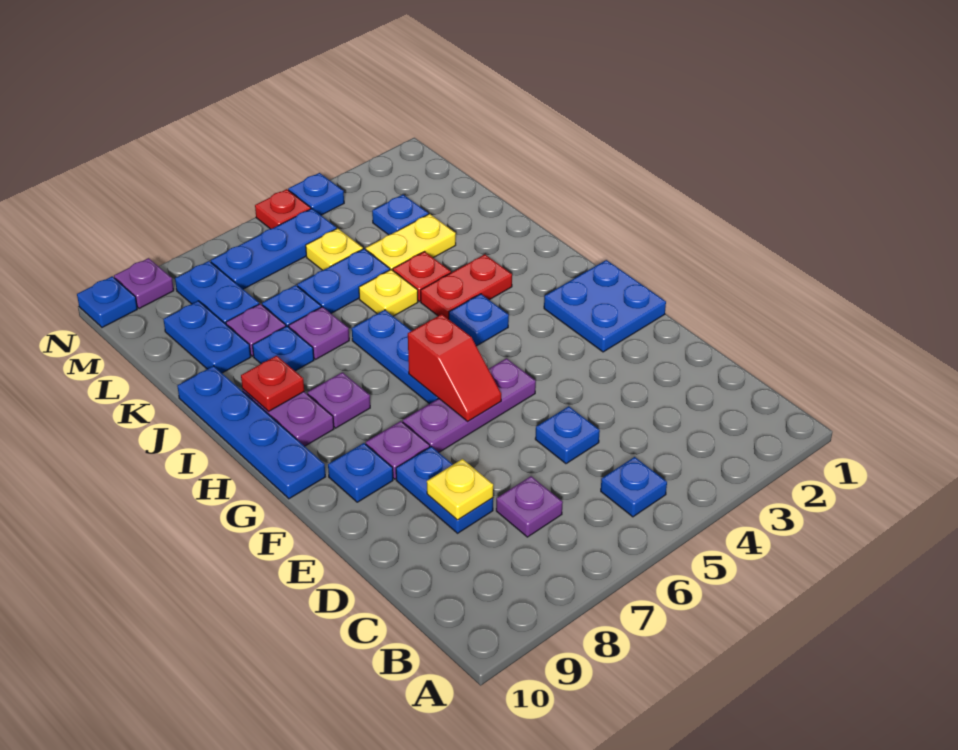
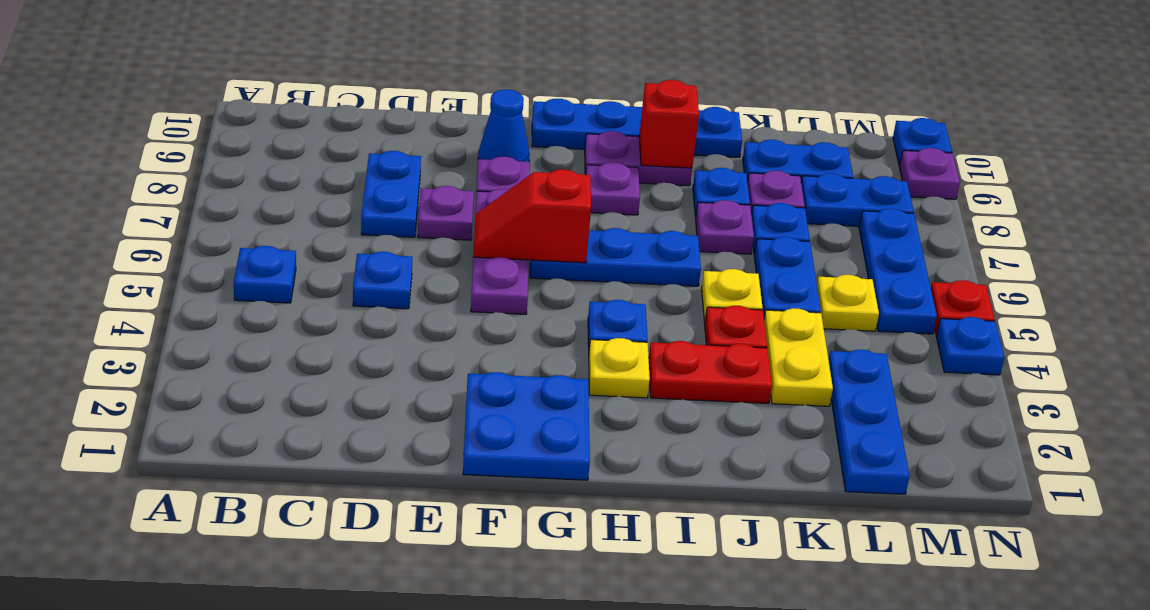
purple 1x1 plate [496,476,563,537] -> purple 1x1 plate moved to [418,186,474,240]
blue 1x2 plate [396,447,493,533] -> blue 1x2 plate turned to [361,151,421,237]
yellow 1x1 plate [427,459,493,520] -> yellow 1x1 plate moved to [589,338,650,398]
blue 1x1 plate [328,443,393,502] -> blue 1x1 cone [478,89,530,162]
red 1x2 plate [421,254,512,319] -> red 1x2 plate turned to [649,341,772,404]
red 1x1 plate [241,356,304,411] -> red 1x1 brick [639,80,699,168]
blue 1x1 plate [372,195,428,235] -> blue 1x3 plate [828,350,910,494]

